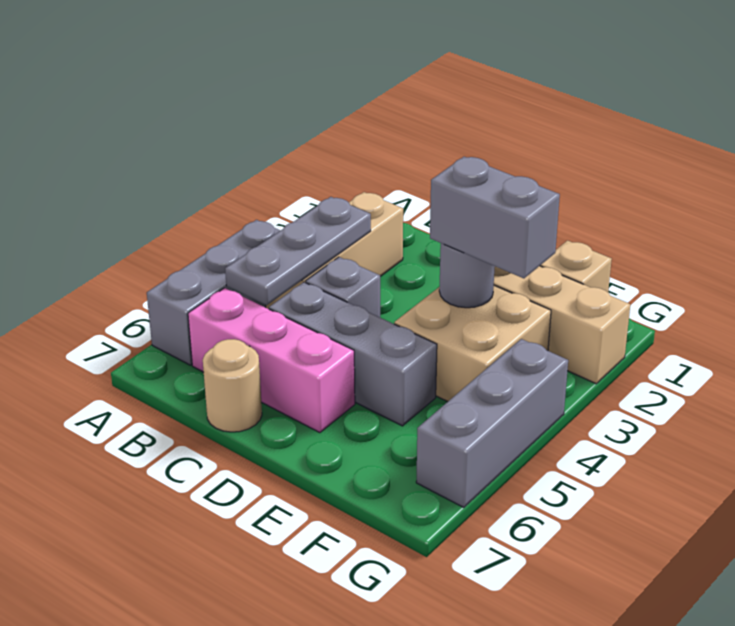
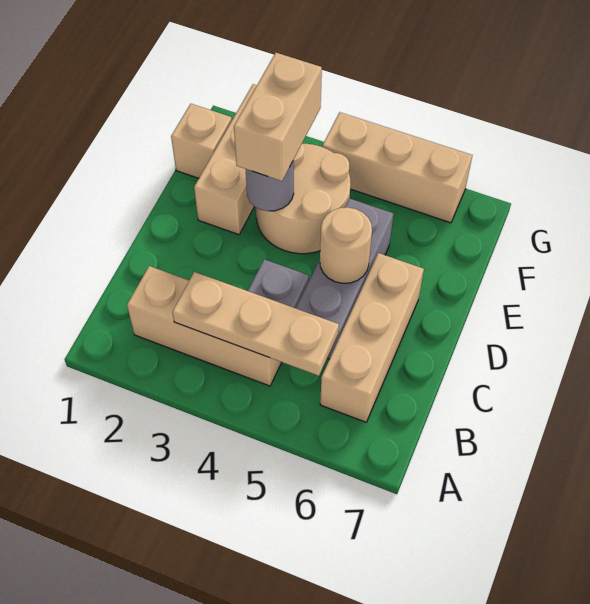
grey 1x3 brick [147,220,281,365] -> none
grey 1x3 plate [225,197,371,305] -> tan 1x3 plate [172,272,339,376]
pink 1x3 brick [188,288,355,433] -> tan 1x3 brick [320,253,424,422]
tan 1x1 round brick [203,339,262,432] -> tan 1x1 round brick moved to [320,207,372,283]
tan 2x2 brick [394,286,551,402] -> tan 2x2 round brick [256,144,351,254]
grey 1x2 brick [430,157,560,278] -> tan 1x2 brick [234,53,322,181]
grey 1x3 brick [416,339,568,507] -> tan 1x3 brick [323,112,472,223]

